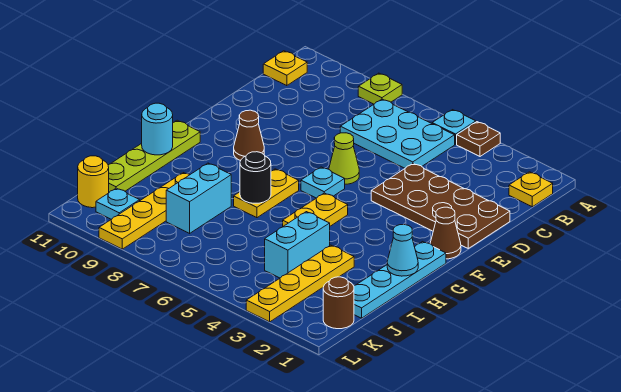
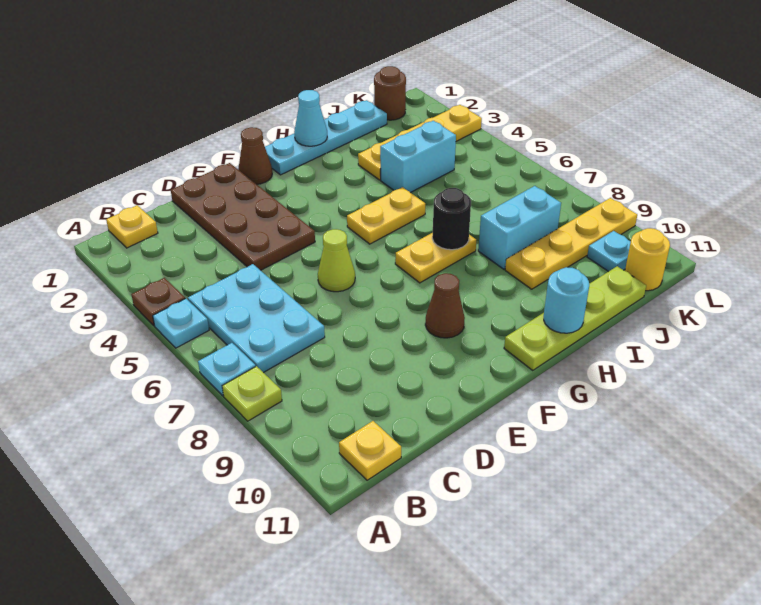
cyan 1x1 plate [301,167,345,198] -> cyan 1x1 plate moved to [198,343,256,396]

